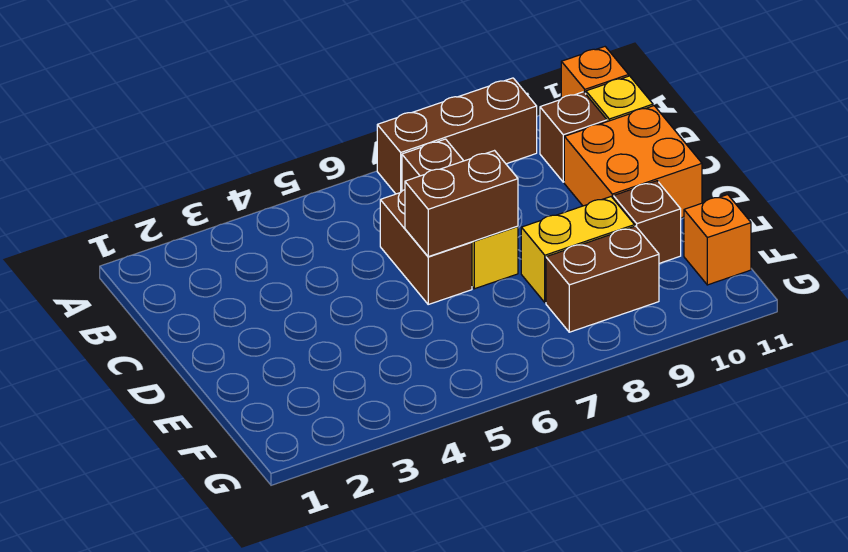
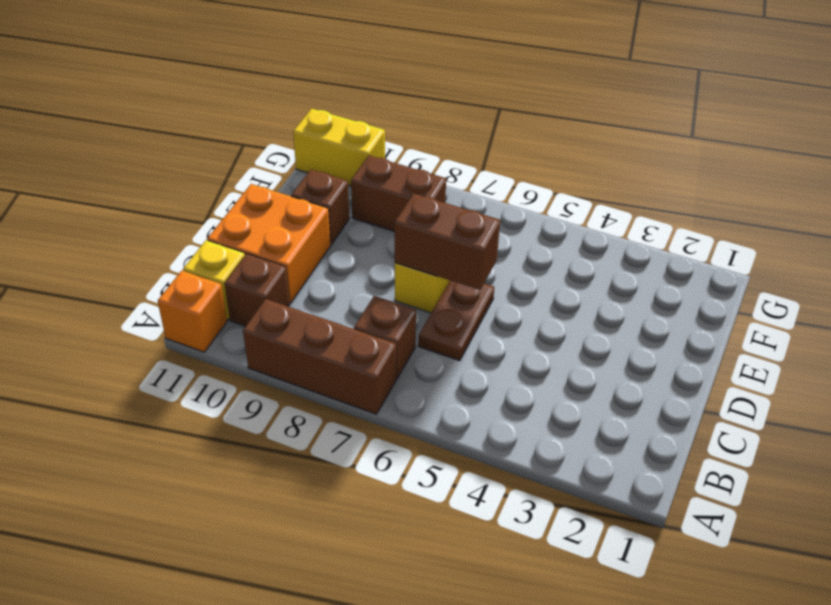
brown 1x2 brick [380,190,472,304] -> brown 1x2 plate [418,280,494,361]
yellow 1x2 brick [521,197,635,303] -> yellow 1x2 brick moved to [293,108,385,186]
orange 1x1 brick [684,195,751,285] -> none

